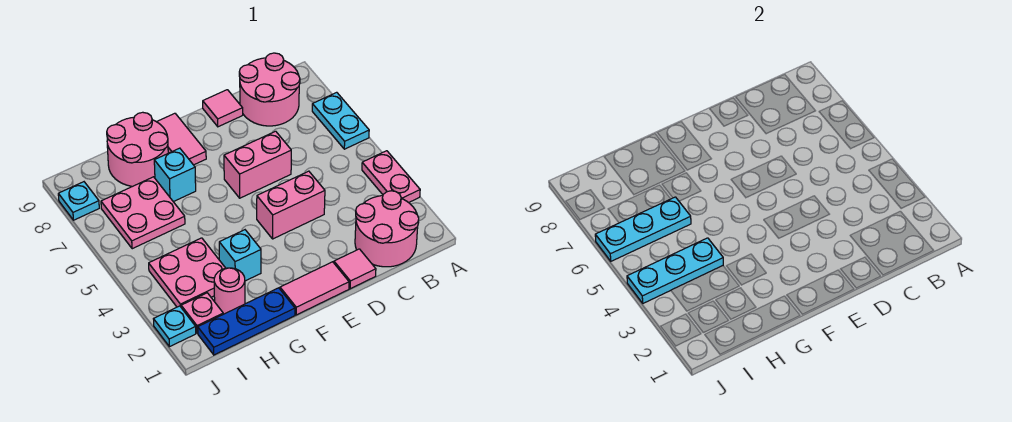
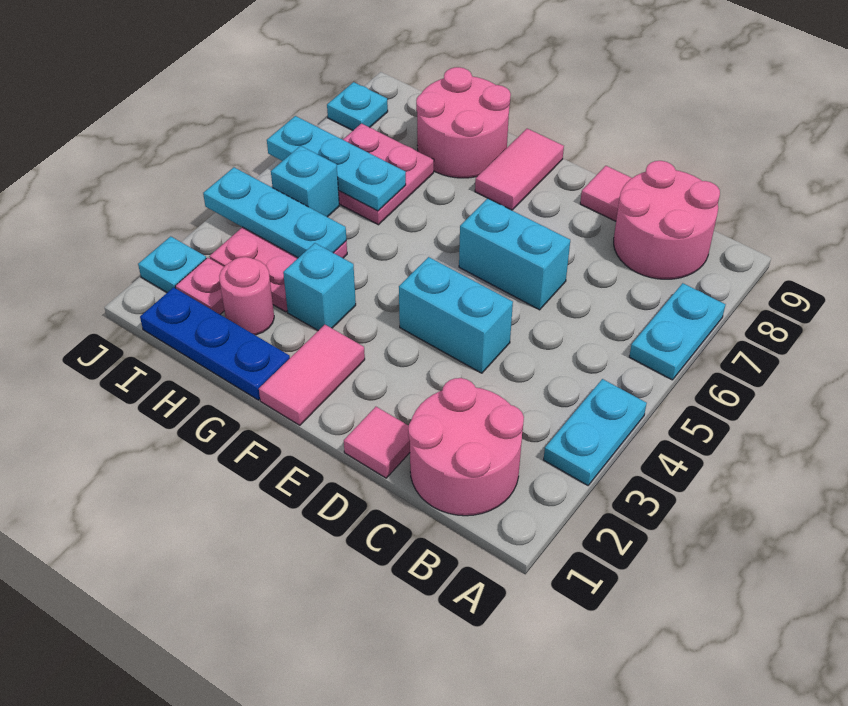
pink 1x2 plate [362,151,420,203] -> cyan 1x2 plate [544,379,647,485]
pink 1x2 brick [257,171,325,239] -> cyan 1x2 brick [399,257,513,373]
pink 1x2 brick [224,131,291,198] -> cyan 1x2 brick [459,199,570,310]
pink 1x2 tile [280,262,349,315] -> pink 1x2 tile turned to [259,325,365,425]
cyan 1x1 brick [154,148,196,202] -> cyan 1x1 brick moved to [271,146,339,217]

